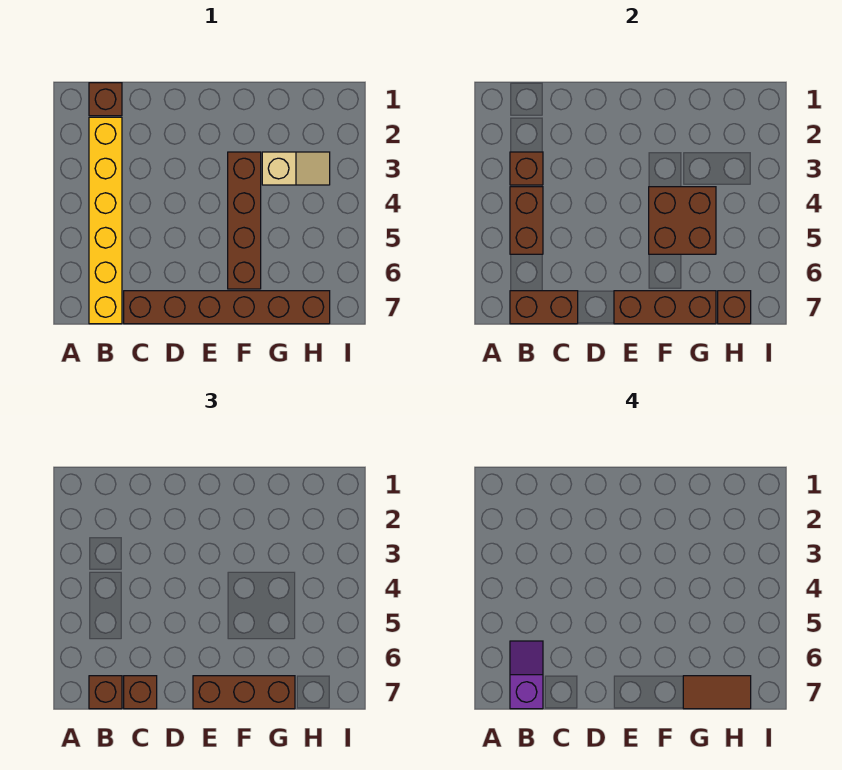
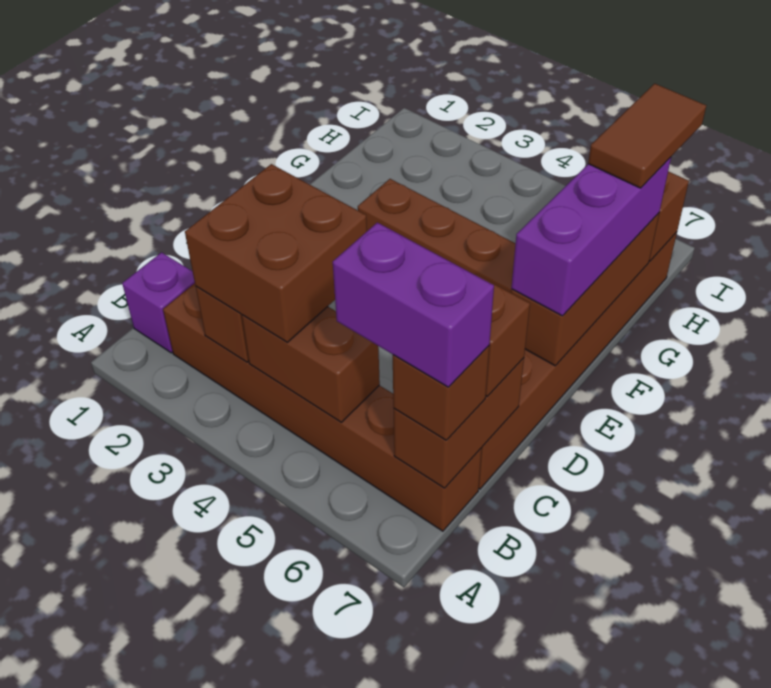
brown 1x1 brick [89,83,122,116] -> purple 1x1 brick [122,252,195,353]
yellow 1x6 brick [89,117,122,324] -> brown 1x6 brick [163,283,482,531]
purple 1x2 slope [510,641,543,709] -> purple 1x2 brick [333,223,494,387]
brown 1x3 brick [193,676,295,709] -> purple 1x3 brick [511,157,671,316]
brown 2x2 brick [649,187,716,254] -> brown 2x2 brick moved to [185,164,367,342]
tan 1x2 slope [262,152,330,185] -> none

